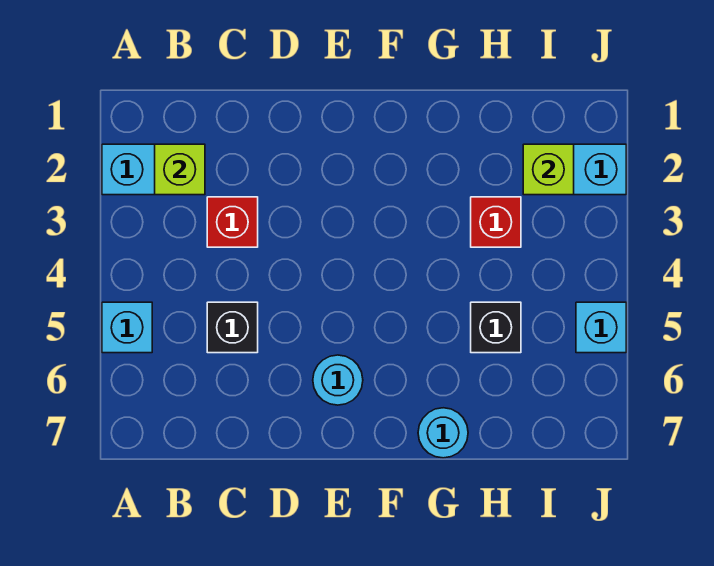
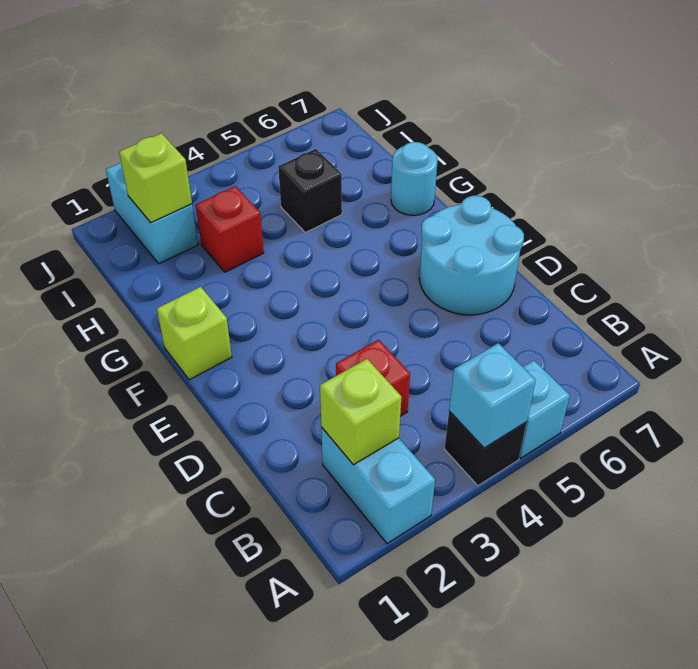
black 1x1 brick [207,302,258,353] -> black 1x1 brick moved to [445,411,527,486]
cyan 1x1 round brick [313,355,363,405] -> cyan 2x2 round brick [419,196,524,315]
none -> lime 1x1 brick [157,287,232,380]
cyan 1x1 brick [576,302,626,353] -> cyan 1x1 brick moved to [449,343,536,448]

